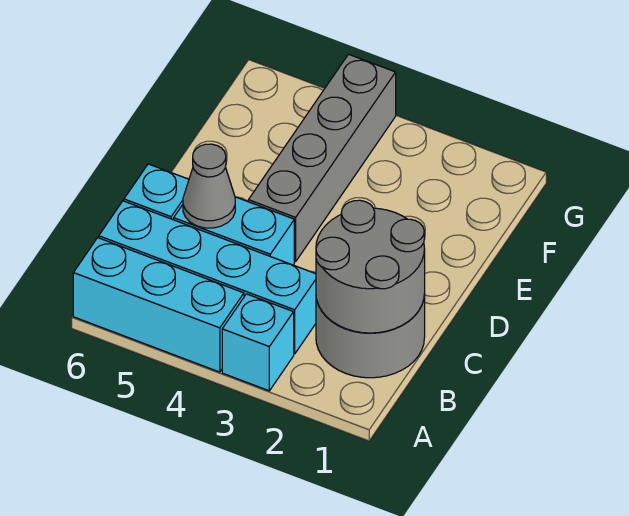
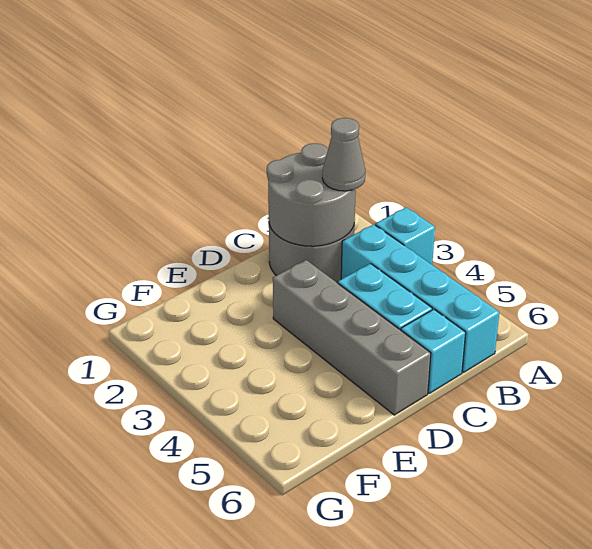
cyan 1x3 brick [73,238,244,372] -> none
grey 1x1 cone [183,144,235,228] -> grey 1x1 cone moved to [322,118,365,191]
grey 1x4 brick [248,54,396,262] -> grey 1x4 brick turned to [273,260,431,415]

